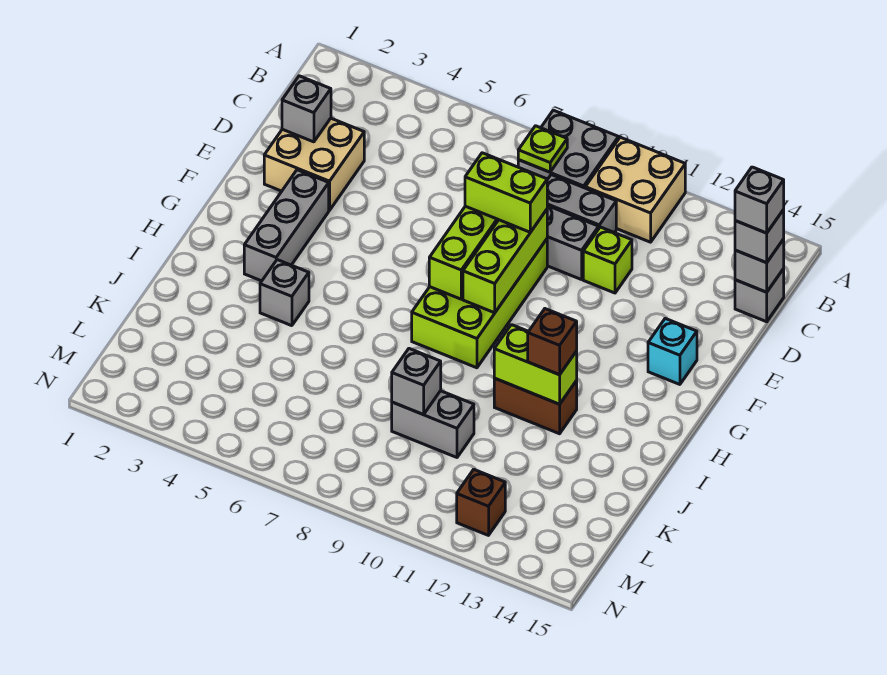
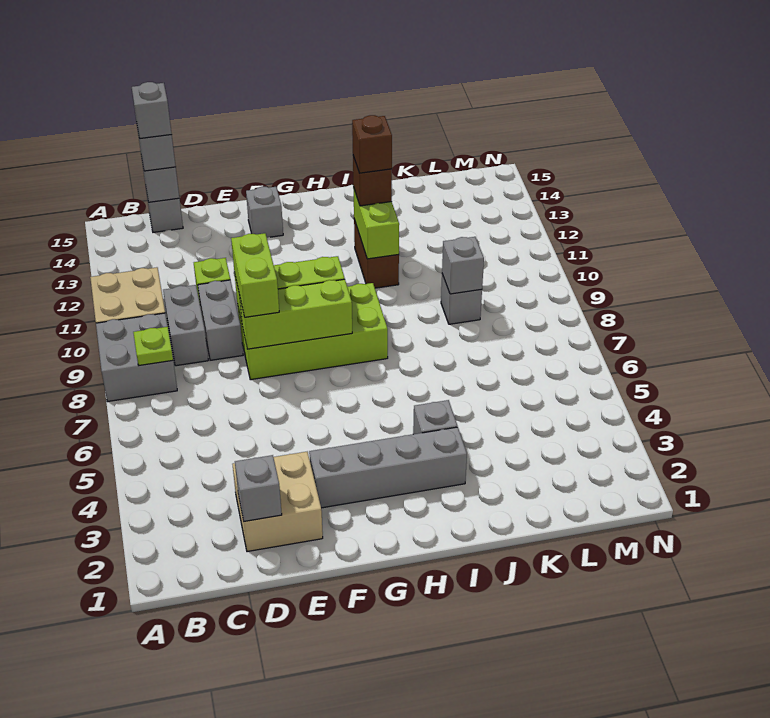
grey 1x3 brick [244,170,329,281] -> grey 1x4 brick [309,427,467,508]
cyan 1x1 brick [648,319,697,384] -> grey 1x1 brick [246,187,283,238]
grey 1x2 brick [392,391,474,457] -> grey 1x1 brick [441,274,482,324]
brown 1x1 brick [457,470,505,535] -> brown 1x1 brick moved to [352,115,392,173]

